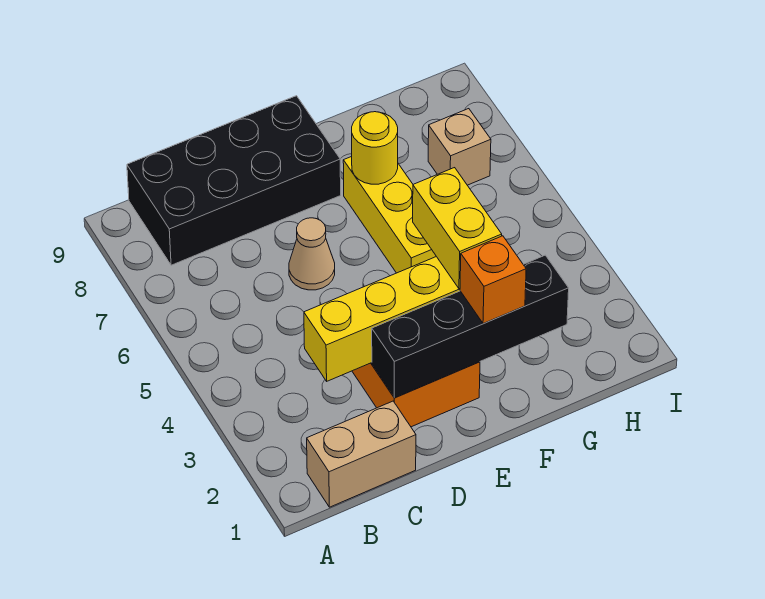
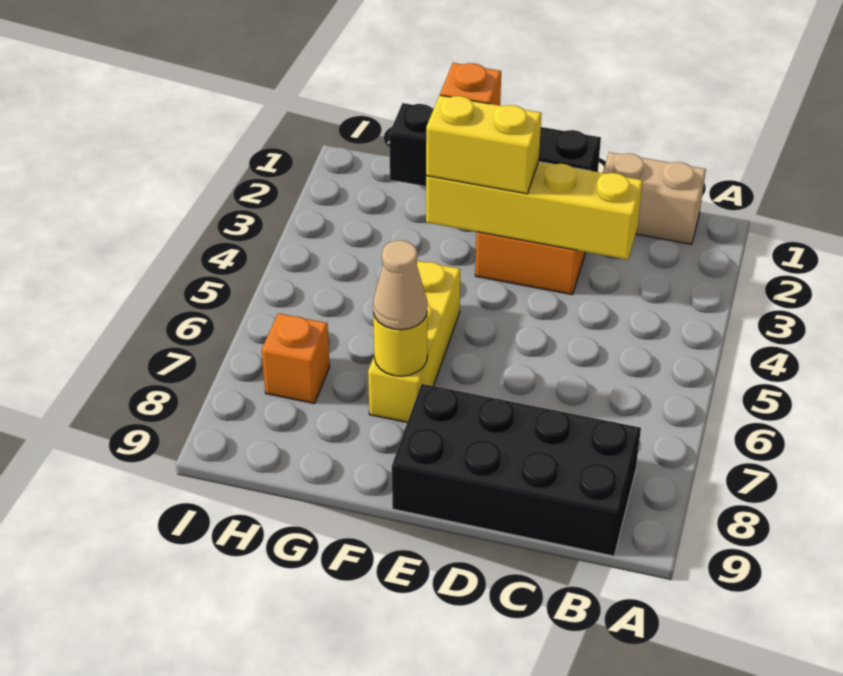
tan 1x1 cone [289,218,335,290] -> tan 1x1 cone moved to [373,240,428,330]
yellow 1x2 brick [413,168,502,289] -> yellow 1x2 brick turned to [426,95,541,194]
tan 1x1 brick [428,109,491,185] -> orange 1x1 brick [262,313,330,404]

